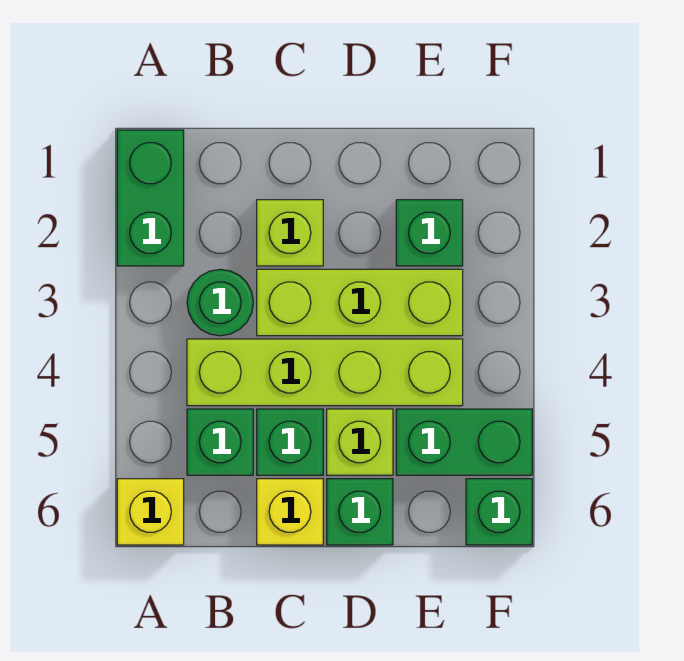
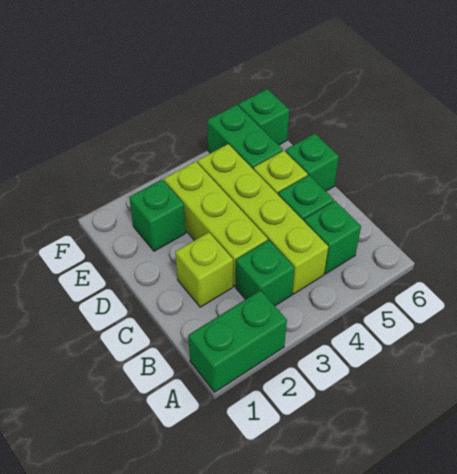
yellow 1x1 brick [117,479,184,545] -> none
green 1x1 round brick [187,269,253,336] -> green 1x1 brick [236,240,294,306]
yellow 1x1 brick [257,479,323,545] -> none

